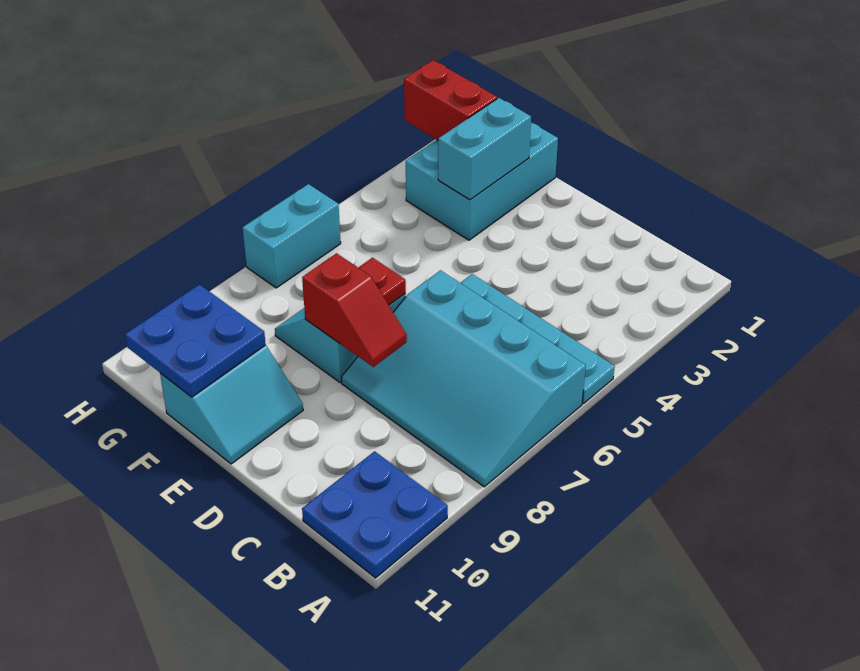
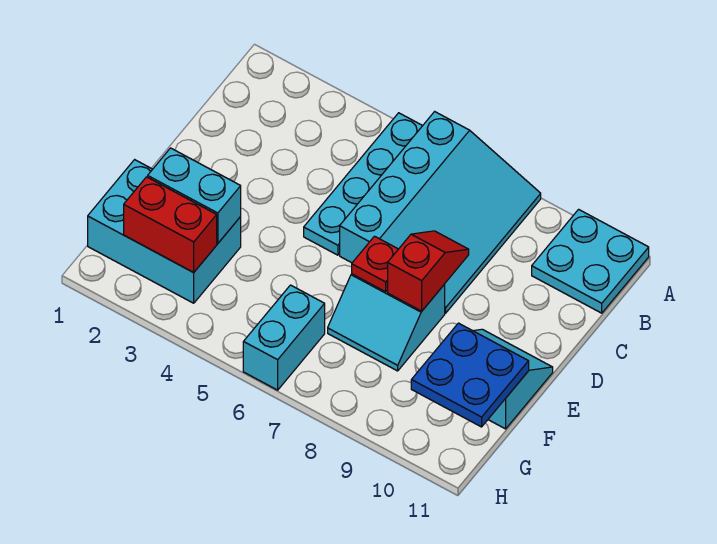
blue 2x2 plate [302,451,448,578] -> cyan 2x2 plate [532,209,649,313]
red 1x2 brick [404,60,497,140] -> red 1x2 brick turned to [124,177,217,272]
cyan 1x2 brick [243,184,341,288] -> cyan 1x2 brick turned to [243,285,325,390]

